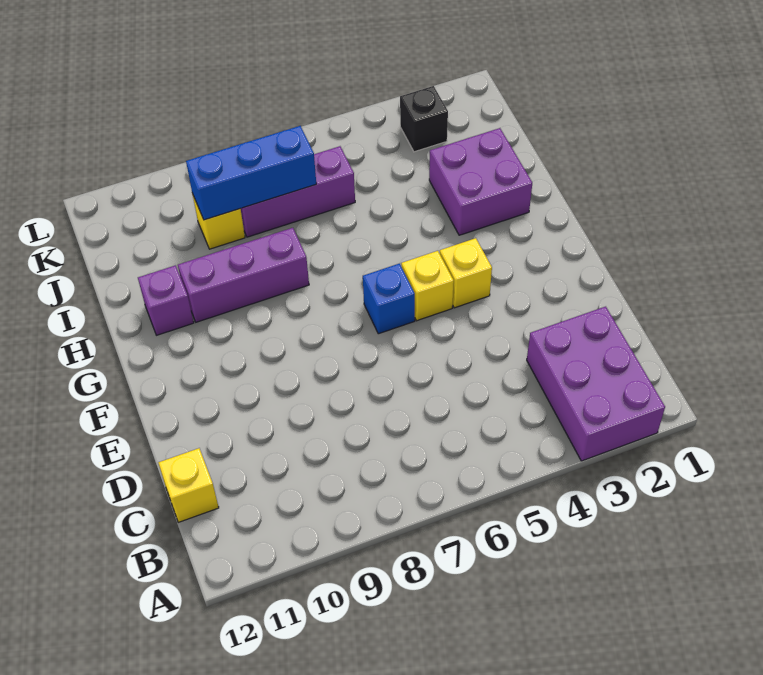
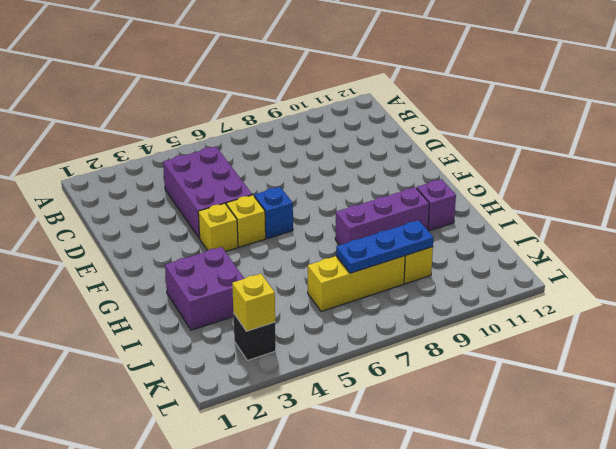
purple 2x3 brick [527,307,665,461] -> purple 2x3 brick moved to [163,146,252,238]
yellow 1x1 brick [158,448,219,522] -> yellow 1x1 brick moved to [232,274,275,331]
purple 1x3 brick [240,146,355,237] -> yellow 1x3 brick [308,256,405,311]
blue 1x3 brick [186,126,316,220] -> blue 1x3 plate [336,220,434,273]

